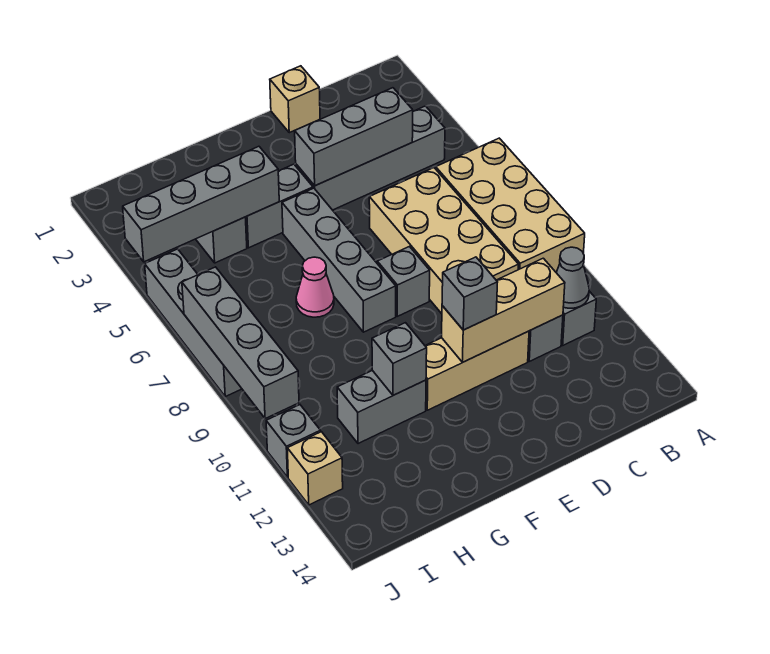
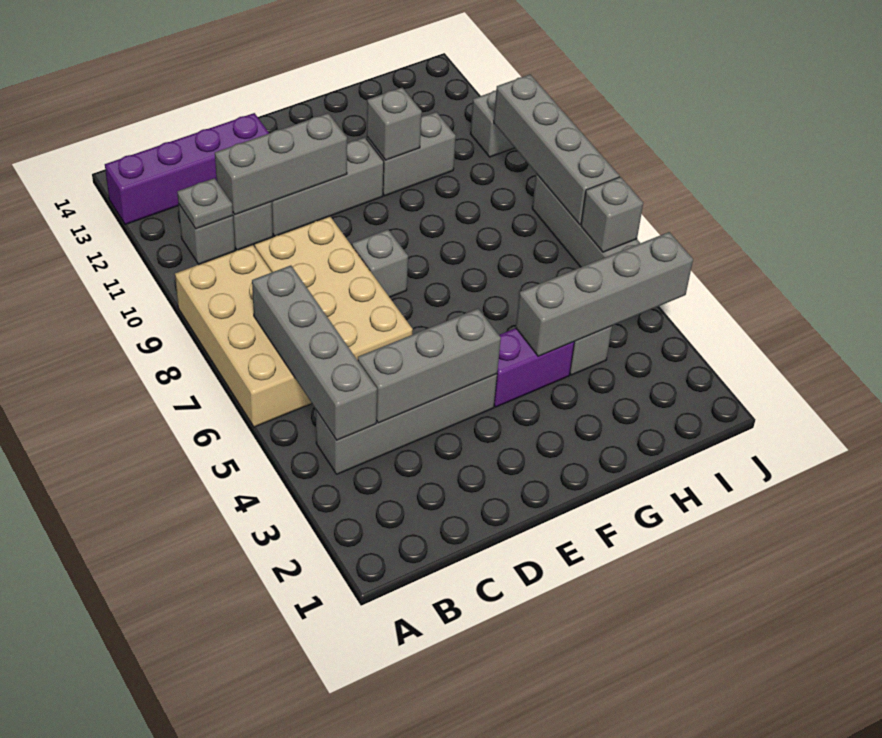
none -> purple 1x4 brick [105,113,269,225]
grey 1x1 cone [556,247,589,308] -> grey 1x1 plate [177,178,233,229]
tan 1x3 brick [442,258,565,362] -> grey 1x3 brick [215,113,347,215]
tan 1x1 brick [270,66,320,133] -> none
tan 1x3 brick [425,331,529,410] -> grey 1x3 brick [272,137,384,236]
grey 1x1 brick [442,257,498,330] -> grey 1x1 brick moved to [581,177,643,252]
grey 1x2 brick [245,164,313,248] -> purple 1x2 brick [494,328,574,407]
grey 1x4 brick [282,188,396,332] -> grey 1x4 brick moved to [252,265,377,440]
pink 1x1 cone [296,257,334,317] -> none
tan 1x1 brick [287,432,343,505] -> none

